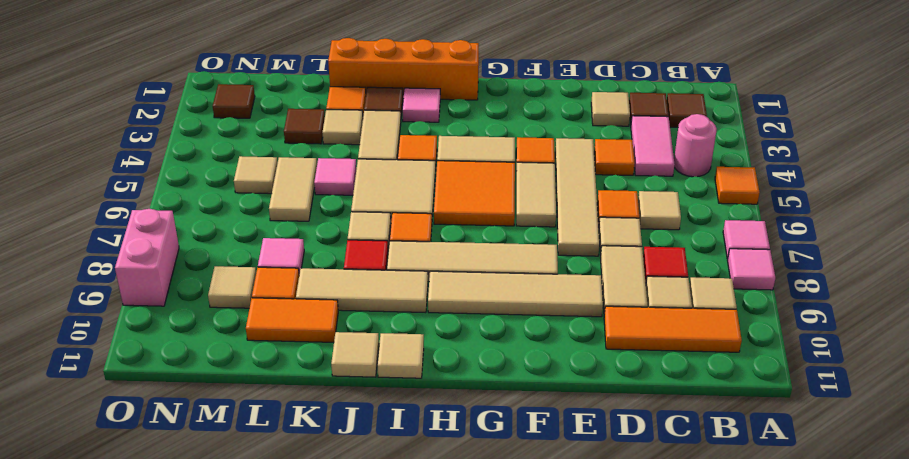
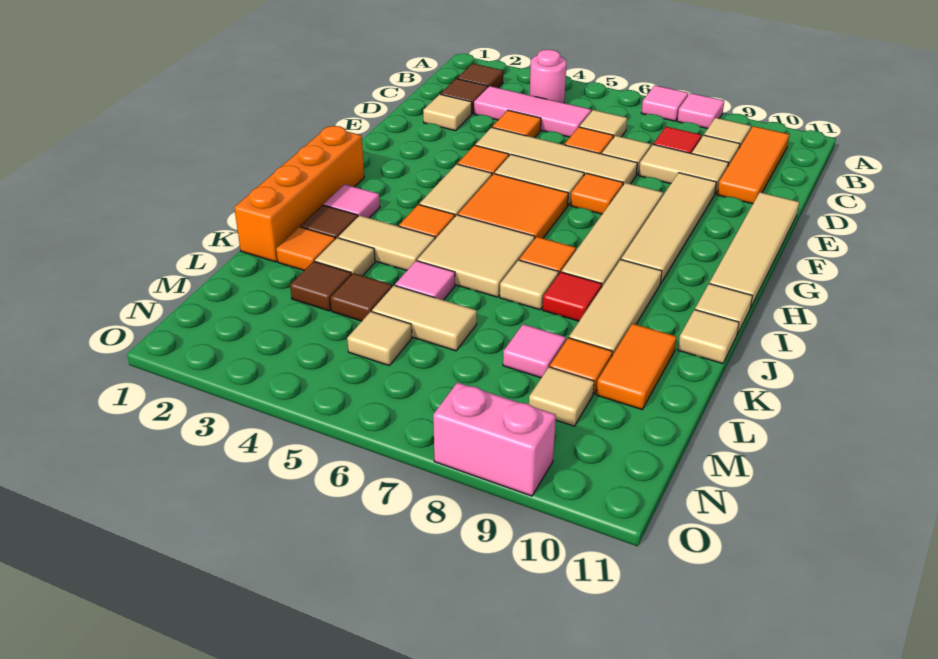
orange 1x1 tile [715,167,760,204] -> orange 1x1 tile moved to [570,173,623,214]
pink 1x2 tile [631,116,675,176] -> pink 1x3 tile [474,86,591,137]
none -> tan 1x4 tile [709,192,799,308]
brown 1x1 tile [213,84,255,118] -> brown 1x1 tile moved to [330,273,392,321]

